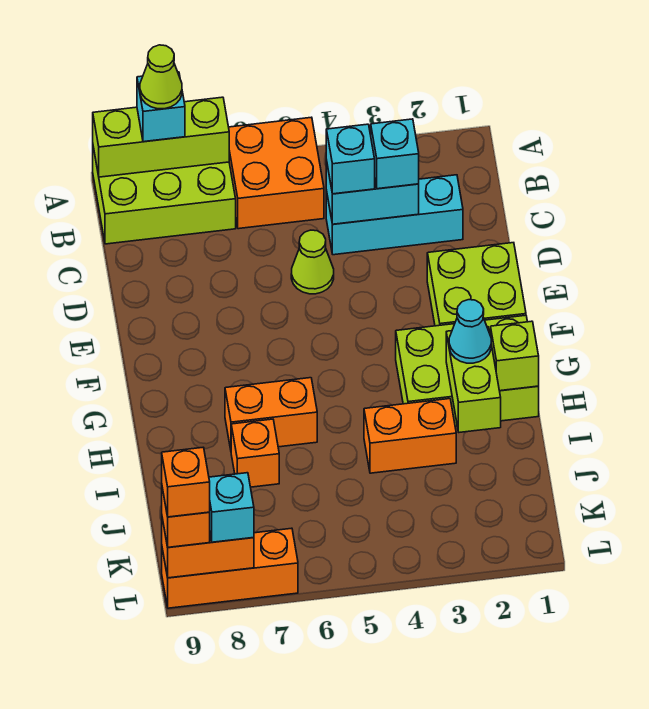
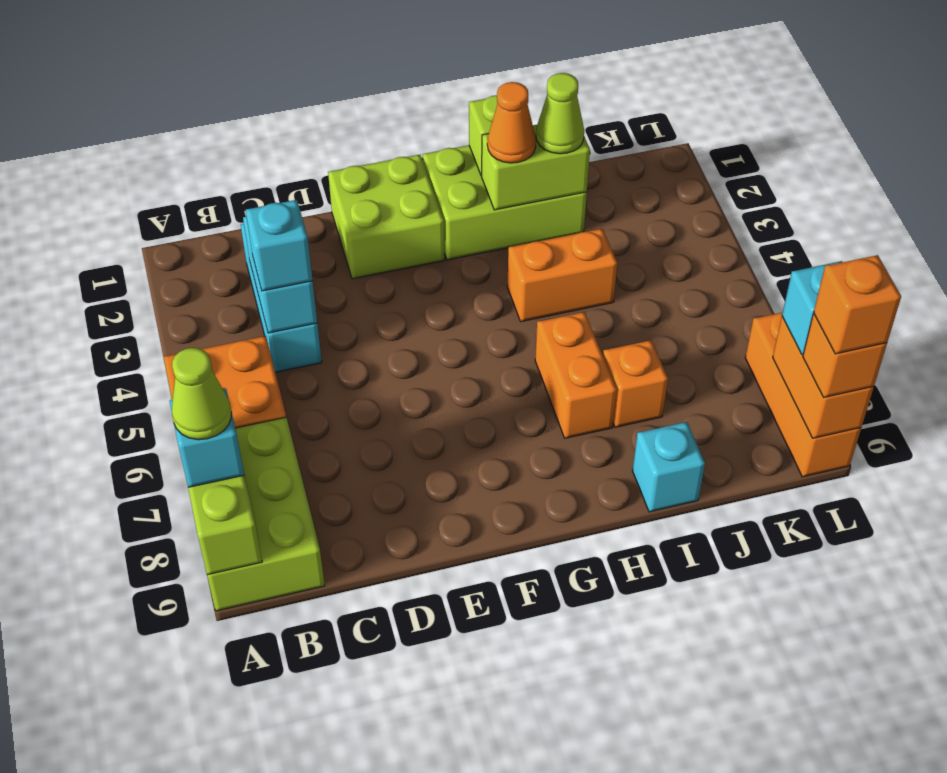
cyan 1x1 brick [371,119,419,189] -> cyan 1x1 brick moved to [632,422,705,512]
lime 1x1 cone [291,230,334,294] -> lime 1x1 cone moved to [536,73,584,154]
lime 2x3 brick [396,315,539,426] -> lime 2x3 brick turned to [422,145,587,260]
cyan 1x1 cone [449,300,491,363] -> orange 1x1 cone [487,82,536,163]
orange 1x2 brick [364,399,456,473] -> orange 1x2 brick turned to [507,229,617,322]

